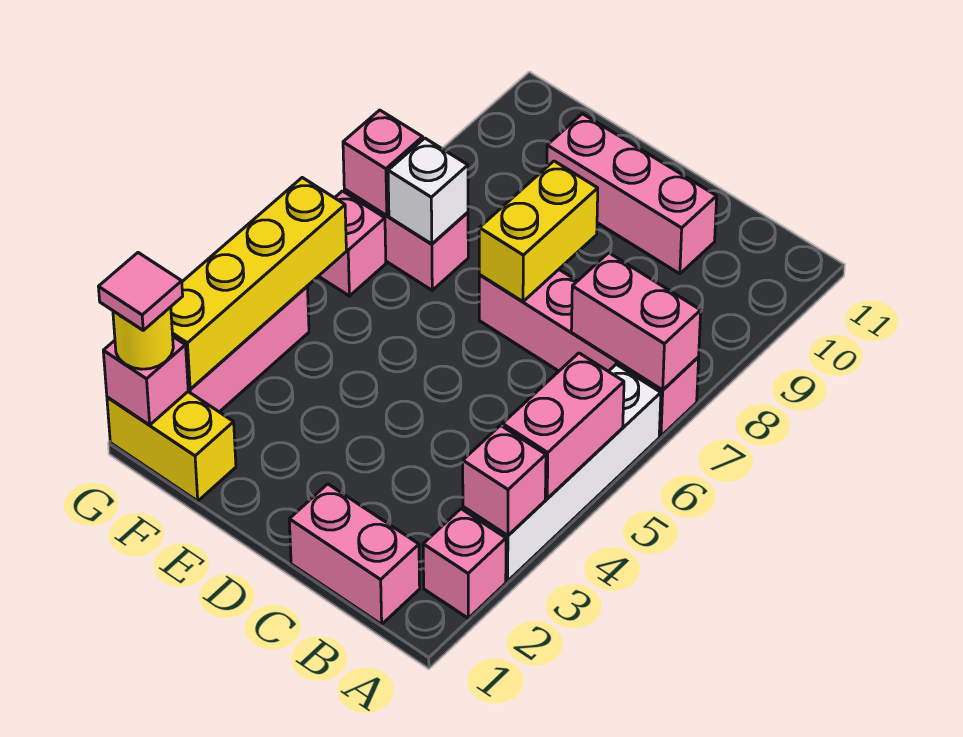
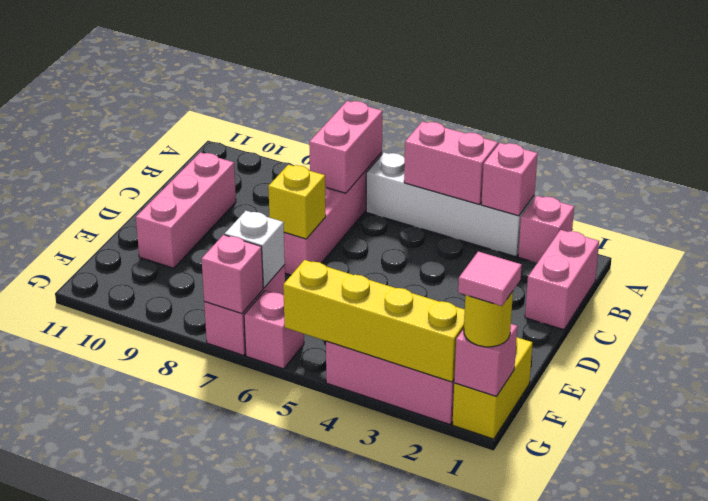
yellow 1x2 brick [479,161,598,302] -> yellow 1x1 brick [268,165,326,239]

